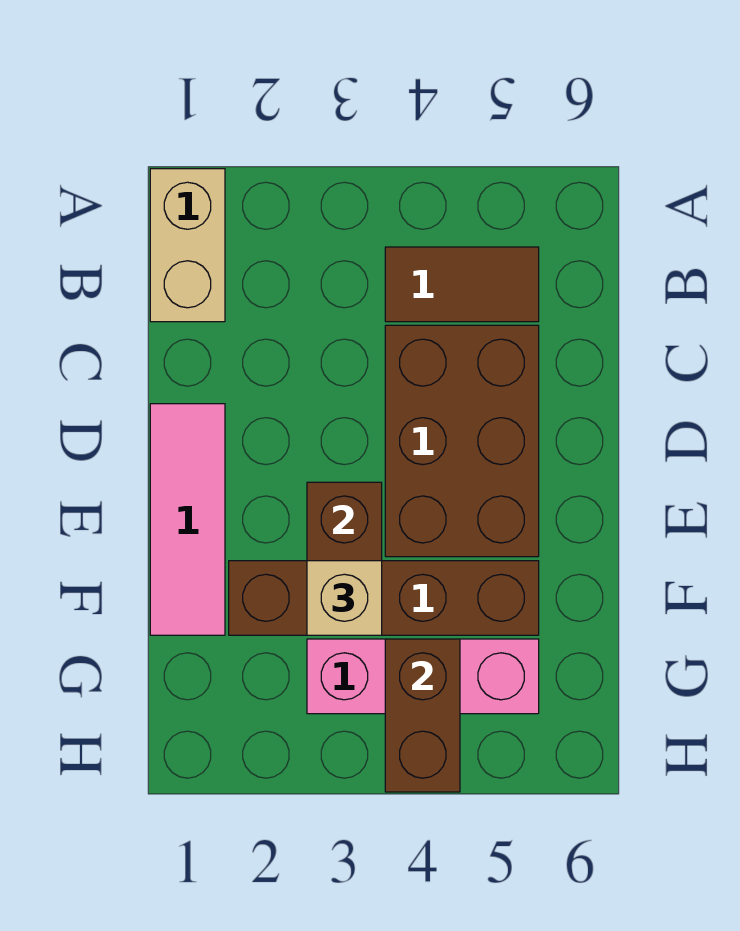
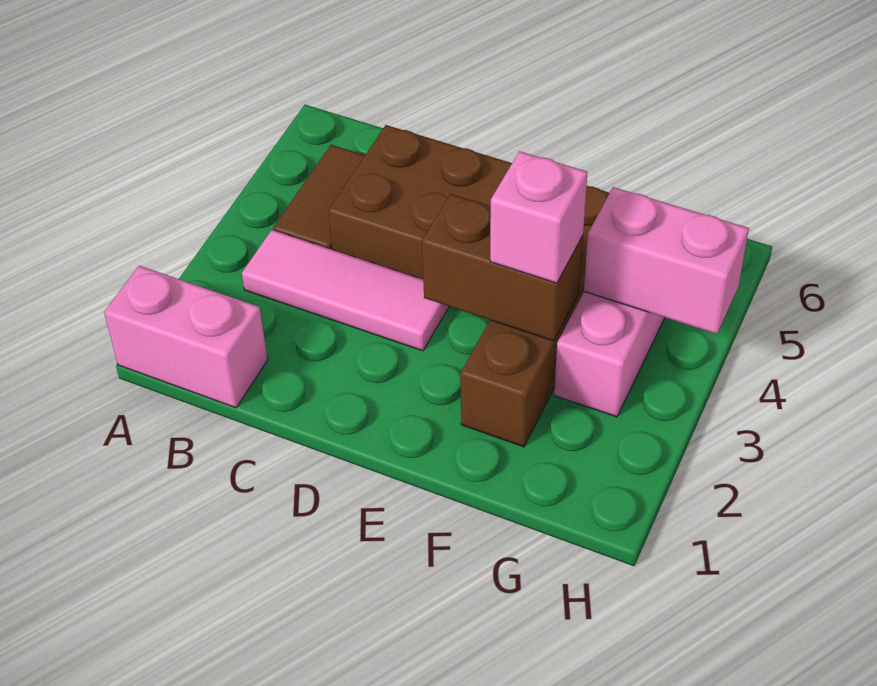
tan 1x2 brick [150,169,225,322] -> pink 1x2 brick [104,266,268,408]
pink 1x3 tile [150,404,225,635] -> pink 1x3 tile moved to [242,230,449,351]
tan 1x1 brick [307,561,382,635] -> pink 1x1 brick [490,151,587,283]
brown 1x2 brick [385,639,460,792] -> pink 1x2 brick [584,187,749,334]

